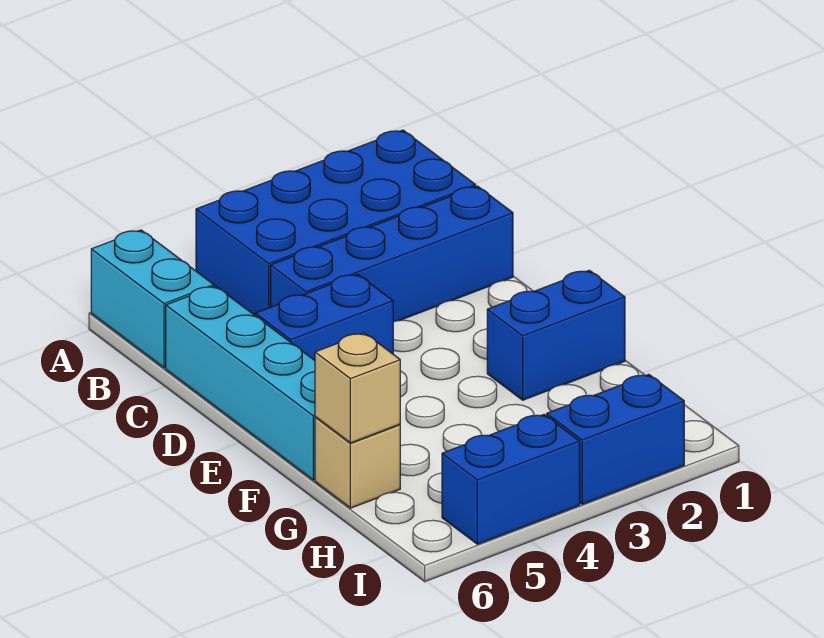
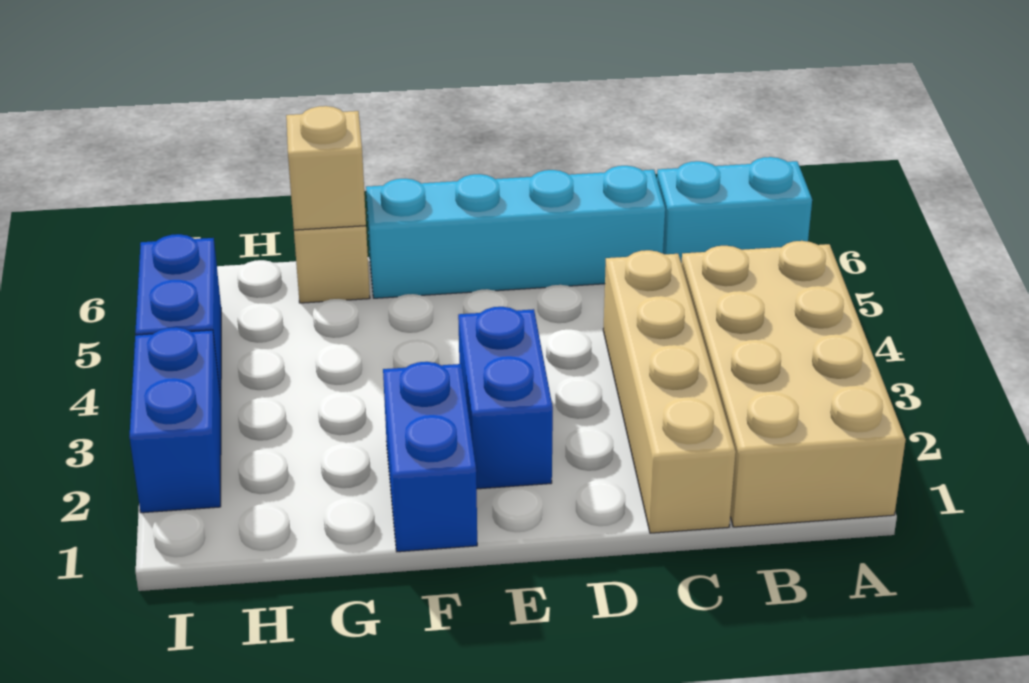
blue 2x4 brick [196,130,476,315] -> tan 2x4 brick [681,241,906,527]
blue 1x4 brick [271,186,513,322] -> tan 1x4 brick [603,250,736,533]
blue 1x2 brick [255,274,393,360] -> blue 1x2 brick moved to [458,307,553,489]

